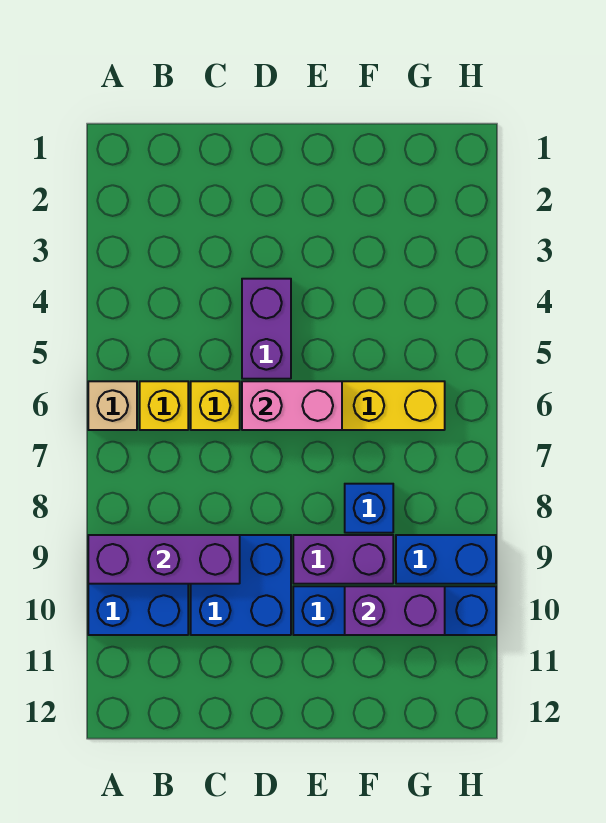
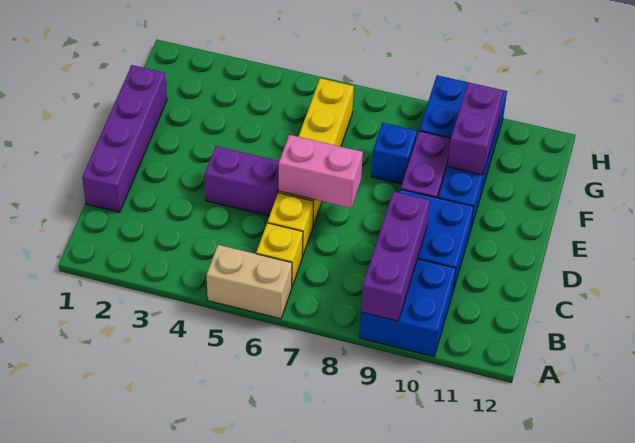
tan 1x1 brick [88,381,137,430] -> tan 1x2 brick [207,245,292,319]
none -> purple 1x4 brick [82,65,167,212]
pink 1x2 brick [242,381,342,430] -> pink 1x2 brick turned to [279,135,363,208]

